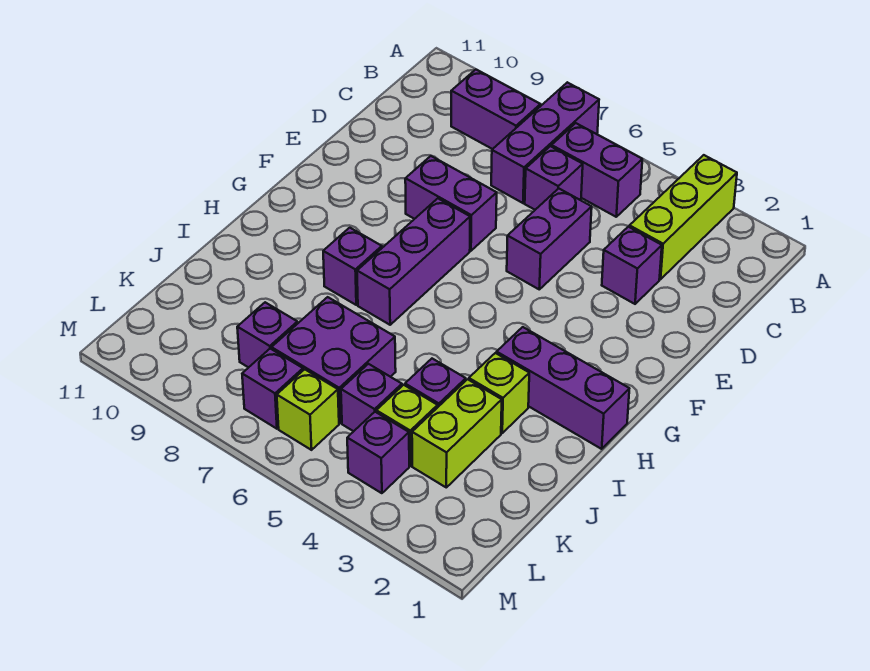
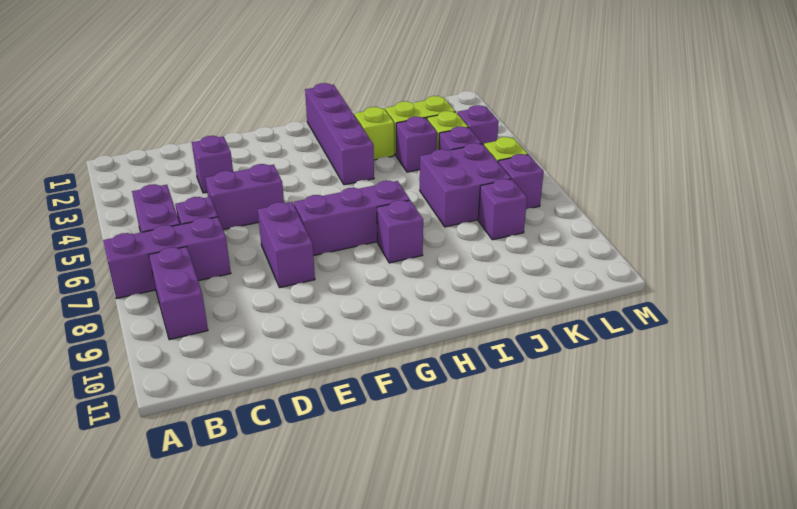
lime 1x3 brick [629,155,737,279] -> none
purple 1x3 brick [497,327,629,449] -> purple 1x4 brick [305,83,374,185]

